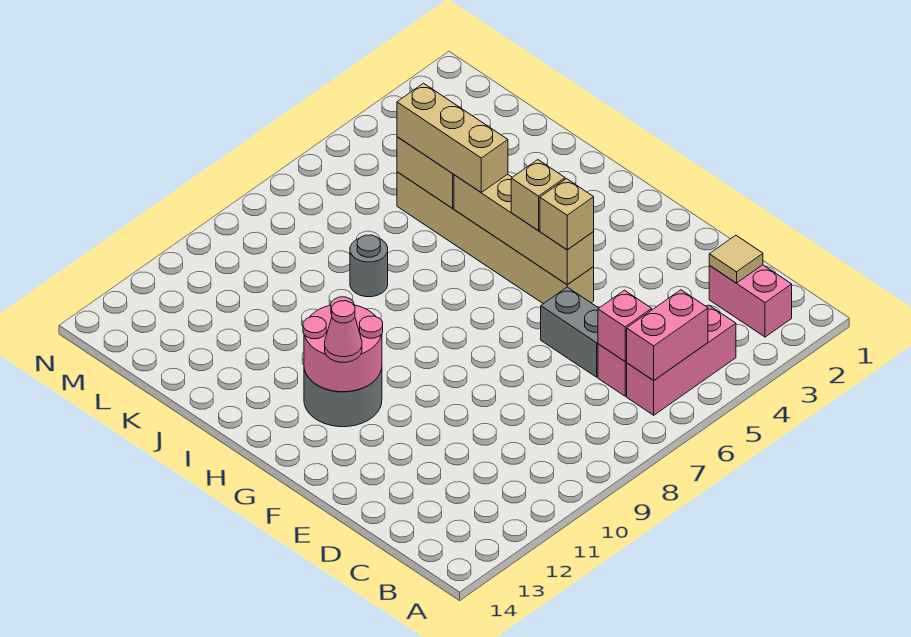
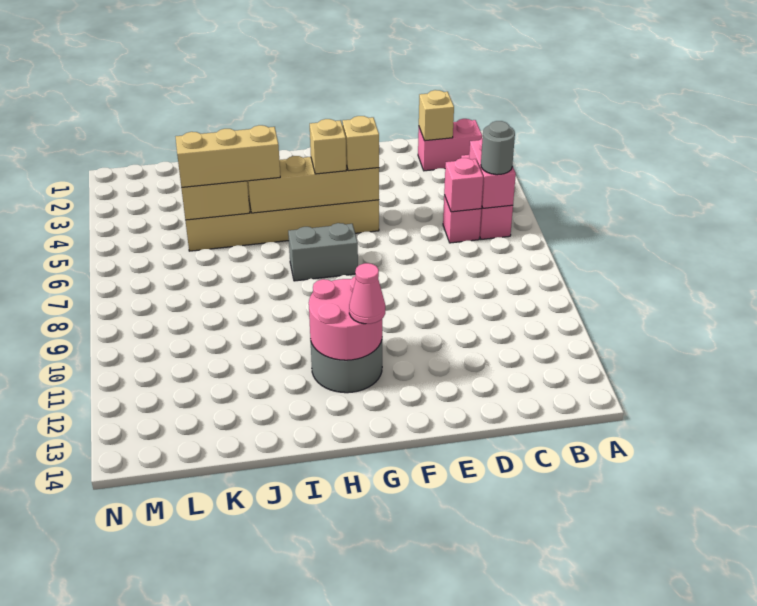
tan 1x1 tile [709,235,763,283] -> tan 1x1 brick [419,90,454,141]
grey 1x2 brick [541,287,598,377] -> grey 1x2 brick moved to [288,223,358,281]
grey 1x1 round brick [350,235,388,297] -> grey 1x1 round brick moved to [481,121,515,175]

